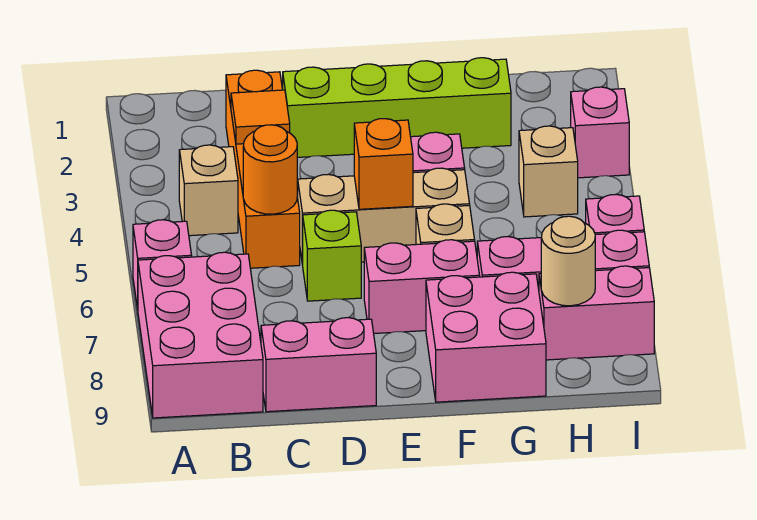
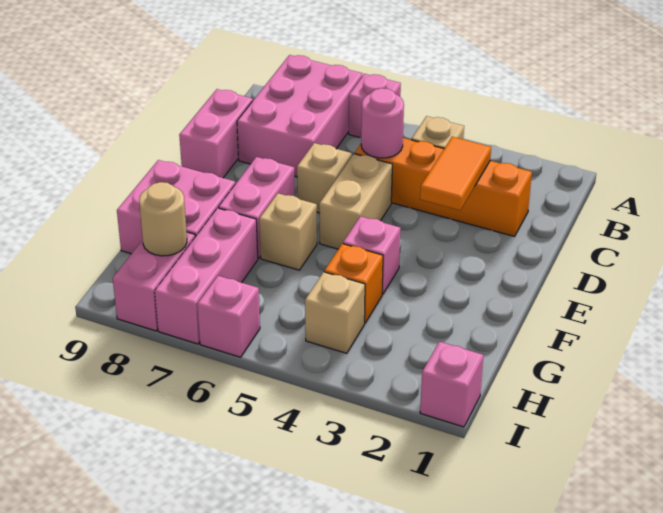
pink 2x3 brick [138,252,263,418] -> pink 2x3 brick turned to [237,55,363,177]
orange 1x1 tile [231,90,290,144] -> orange 1x2 tile [420,137,491,210]
orange 1x1 round brick [243,125,297,214] -> pink 1x1 round brick [361,88,404,158]
lime 1x4 brick [283,58,511,157] -> none
tan 1x3 brick [298,168,470,265] -> tan 1x2 brick [319,154,392,249]
lime 1x1 brick [303,210,361,301] -> tan 1x1 brick [297,143,352,213]
orange 1x1 brick [354,119,413,209] -> orange 1x1 brick moved to [324,244,383,323]
pink 1x1 brick [571,87,629,178] -> pink 1x1 brick moved to [420,342,483,427]

